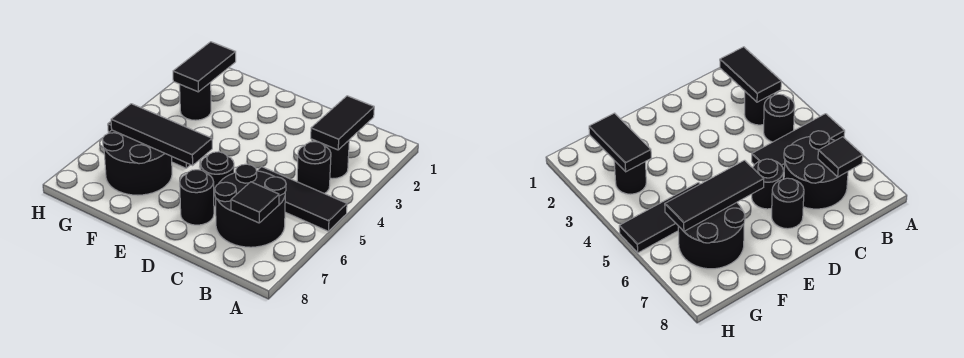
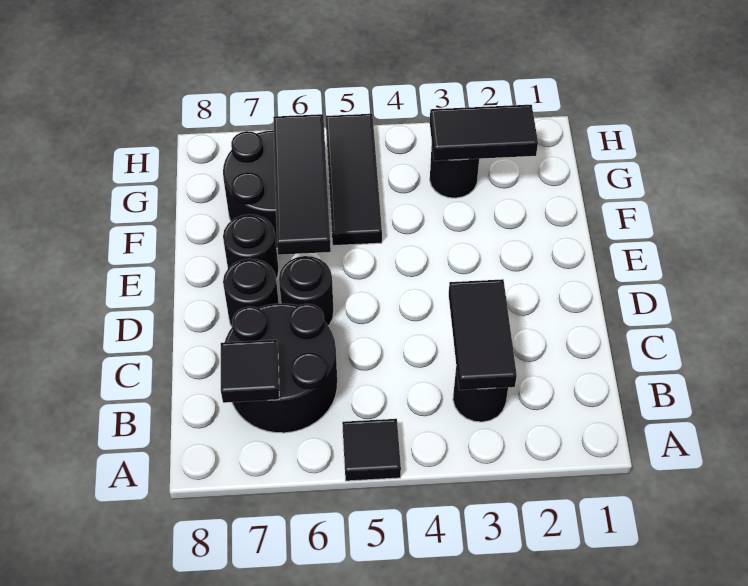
black 1x3 tile [257,167,347,231] -> black 1x1 tile [342,419,401,481]
black 1x2 tile [311,96,374,150] -> black 1x2 tile turned to [449,279,517,390]
black 1x1 round brick [297,142,331,194] -> black 1x1 round brick moved to [223,214,279,279]

